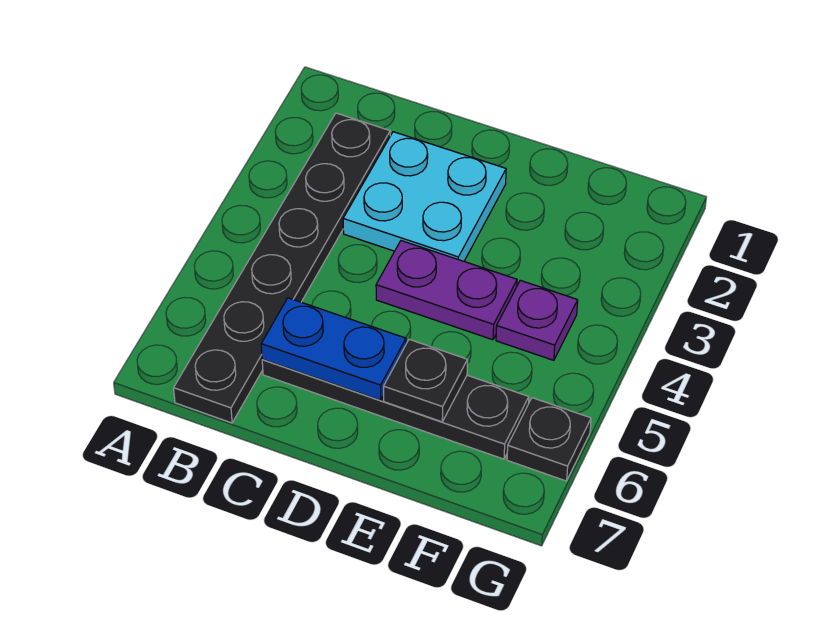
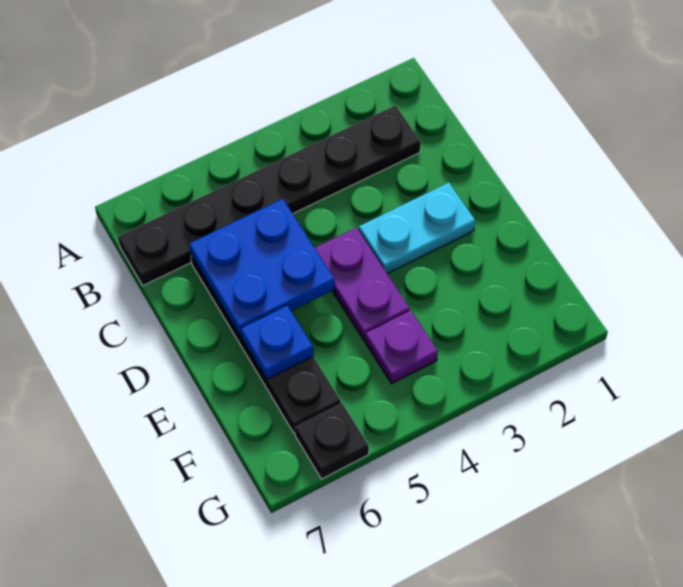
cyan 2x2 plate [343,132,506,261] -> cyan 1x2 plate [359,183,475,274]
blue 1x2 plate [261,298,406,400] -> blue 2x2 plate [189,199,335,336]
black 1x1 plate [384,339,467,422] -> blue 1x1 plate [241,306,313,379]

